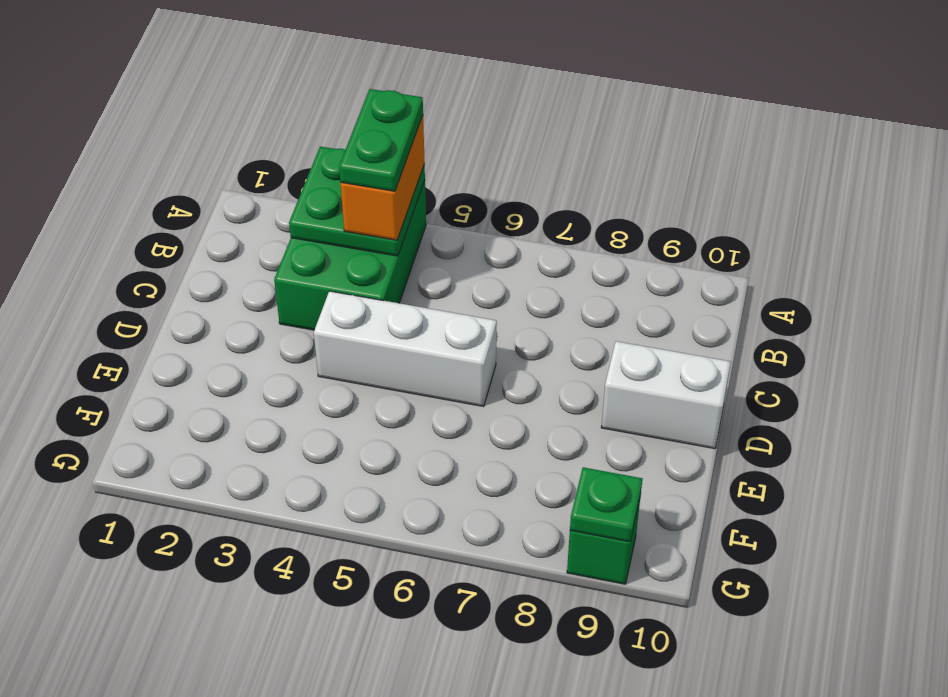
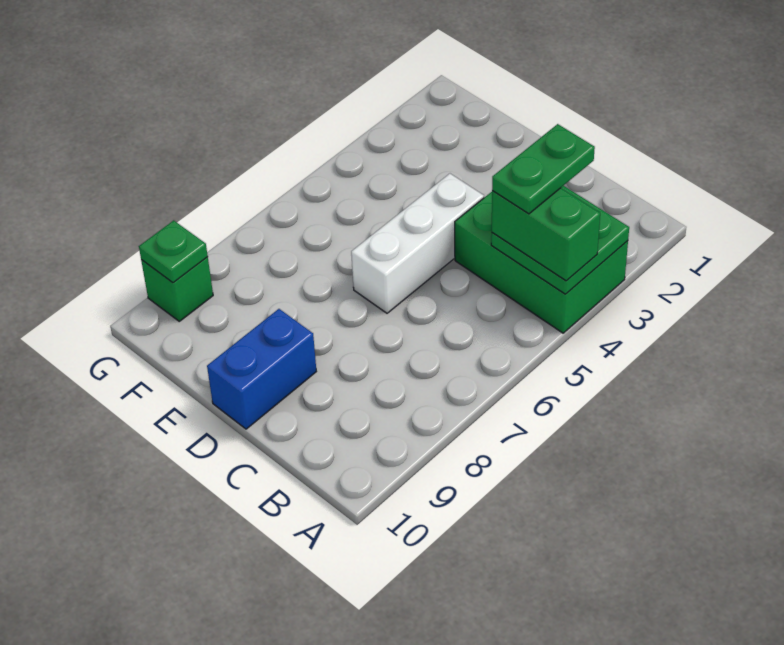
orange 1x2 brick [341,116,425,240] -> green 1x2 brick [492,188,600,281]
green 1x2 plate [339,89,423,191] -> green 1x2 plate turned to [492,124,595,214]
white 1x2 brick [601,341,731,449] -> blue 1x2 brick [207,309,316,429]

